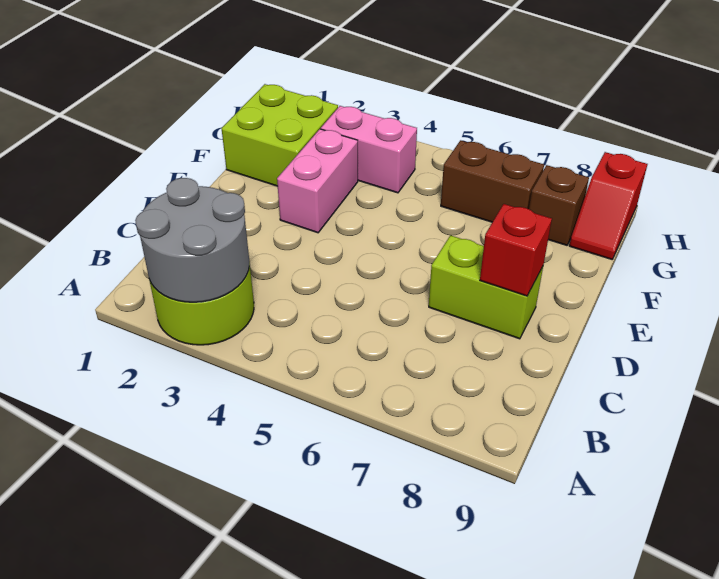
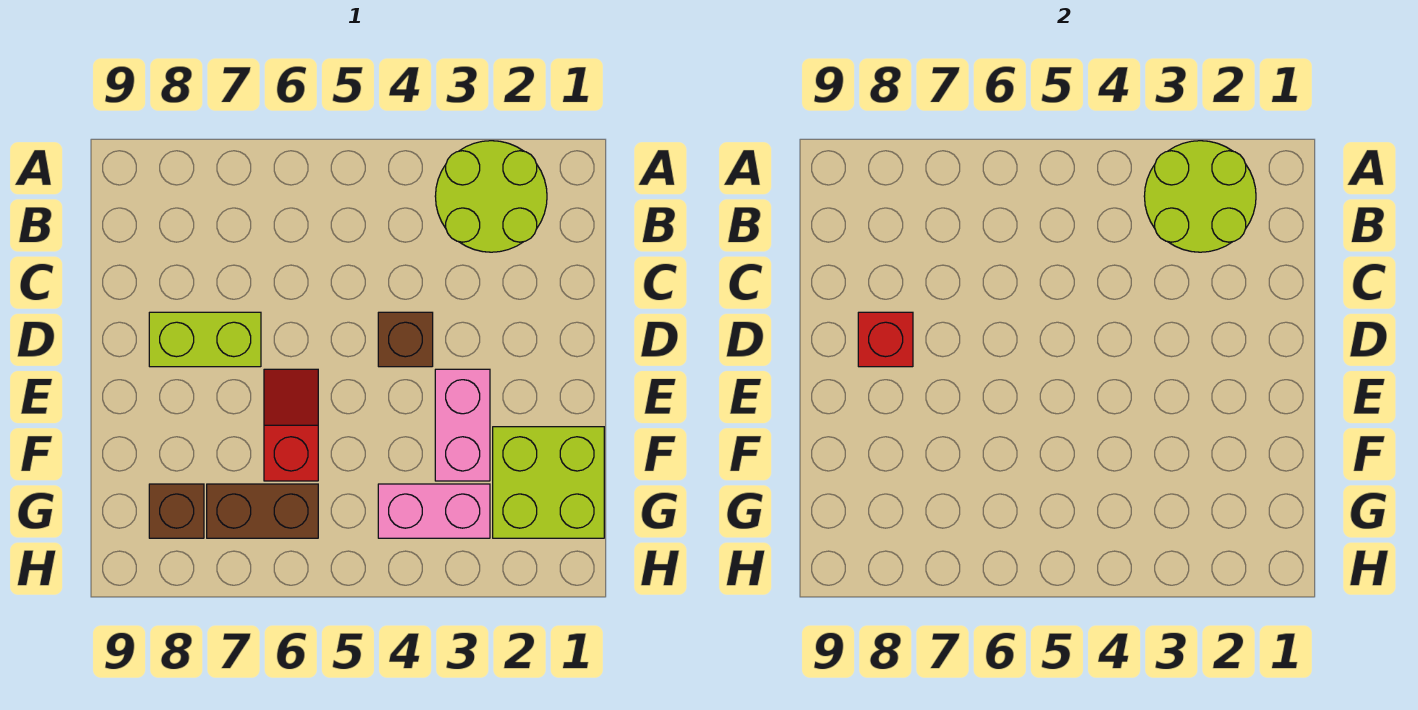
grey 2x2 round brick [135,178,249,302] -> lime 2x2 round brick [1144,141,1256,252]
none -> brown 1x1 brick [378,312,433,367]
red 1x2 slope [569,152,647,259] -> red 1x2 slope moved to [264,369,318,481]

